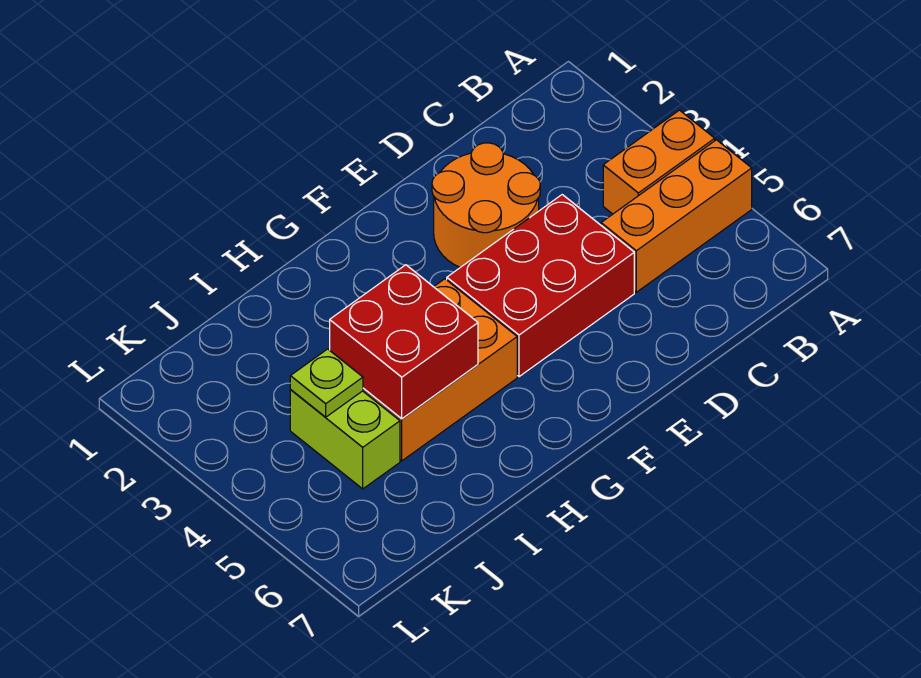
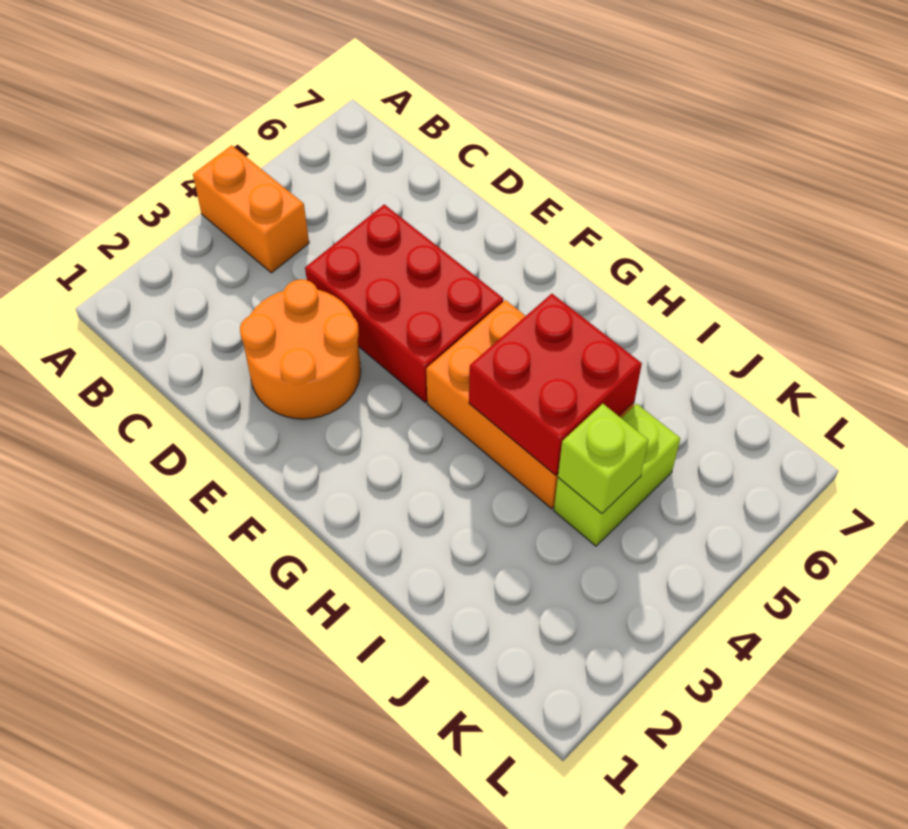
orange 1x3 brick [601,140,752,292] -> none
lime 1x1 plate [290,349,363,417] -> lime 1x1 brick [558,404,649,513]

